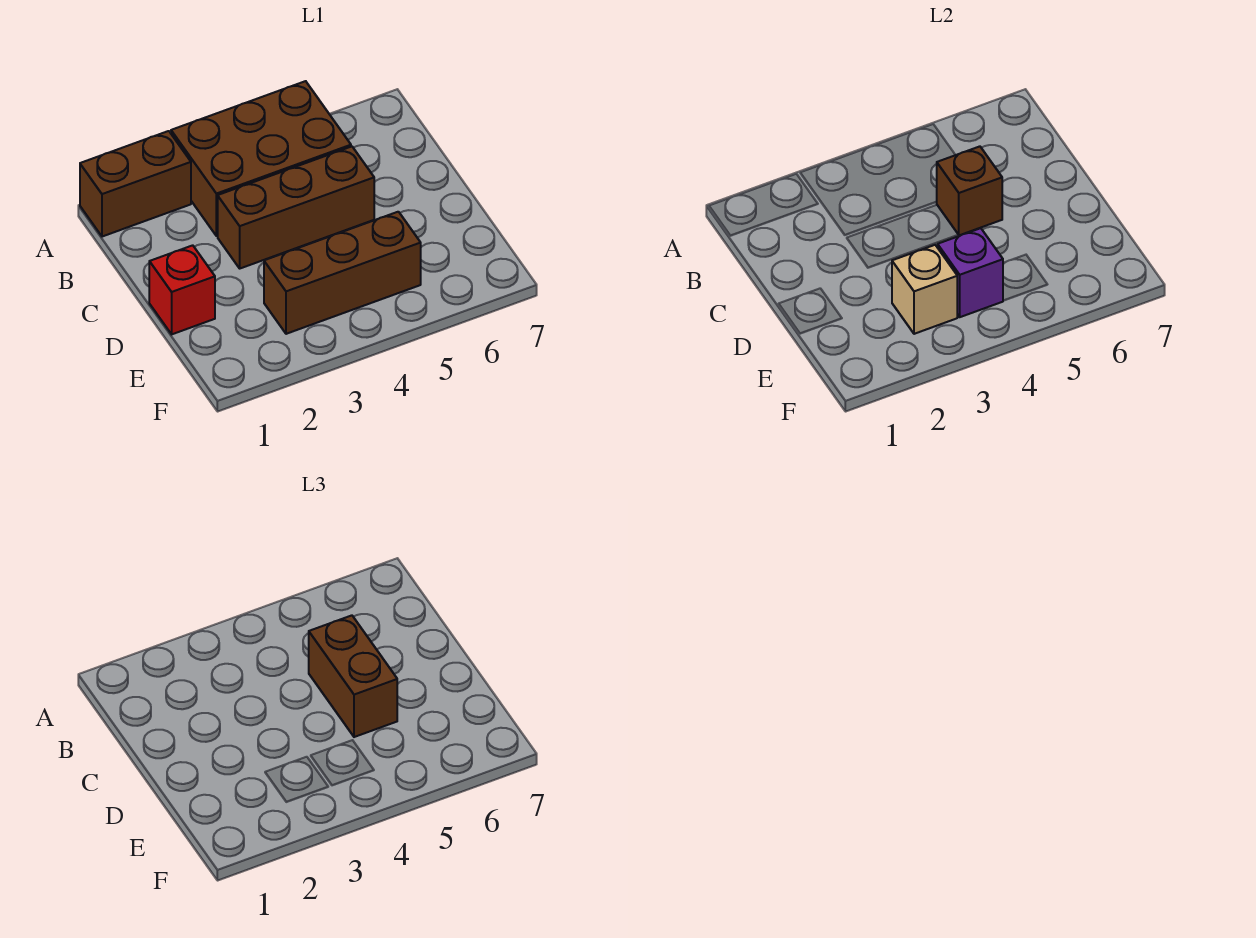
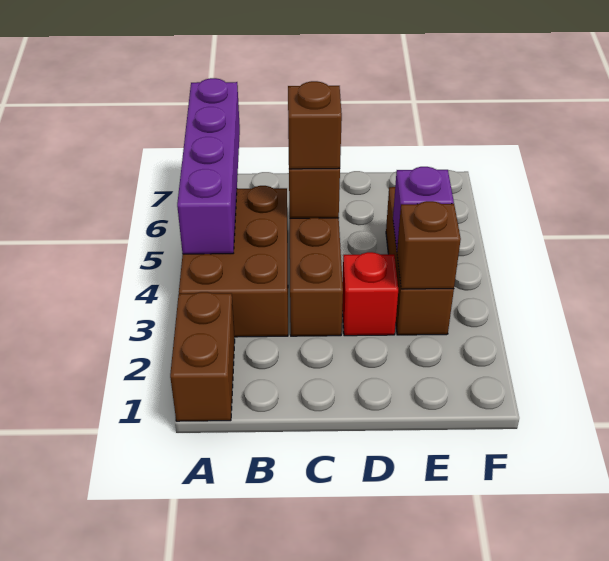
none -> purple 1x4 brick [177,78,240,254]
brown 1x2 brick [309,615,397,737] -> brown 1x1 brick [288,81,342,169]
red 1x1 brick [149,245,215,334] -> red 1x1 brick moved to [342,252,398,336]
tan 1x1 brick [892,245,957,334] -> brown 1x1 brick [397,201,461,289]

